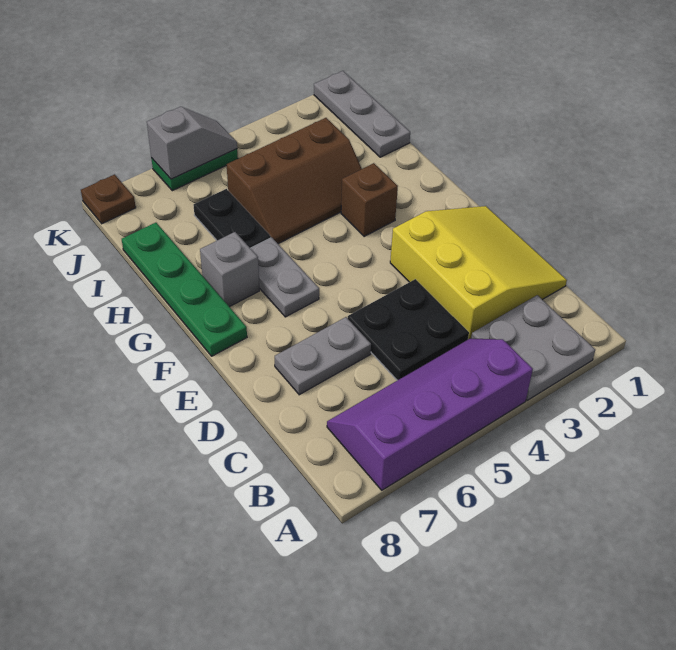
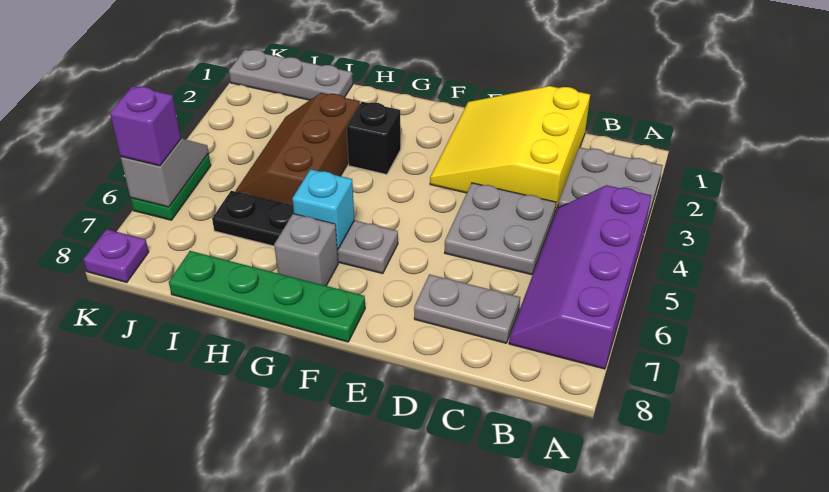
yellow 3x3 slope [390,206,567,339] -> yellow 3x3 slope turned to [430,86,590,212]
black 2x2 plate [348,279,469,380] -> grey 2x2 plate [445,183,556,275]
grey 1x2 plate [275,317,371,395] -> grey 1x2 plate turned to [414,274,520,343]
brown 1x1 brick [341,163,398,237] -> black 1x1 brick [347,102,401,175]
none -> cyan 1x1 brick [292,169,354,249]
brown 2x3 slope [227,118,362,244] -> brown 2x3 slope turned to [235,93,360,205]
none -> purple 1x1 brick [110,86,181,166]
brown 1x1 plate [81,175,136,224] -> purple 1x1 plate [83,229,149,282]

